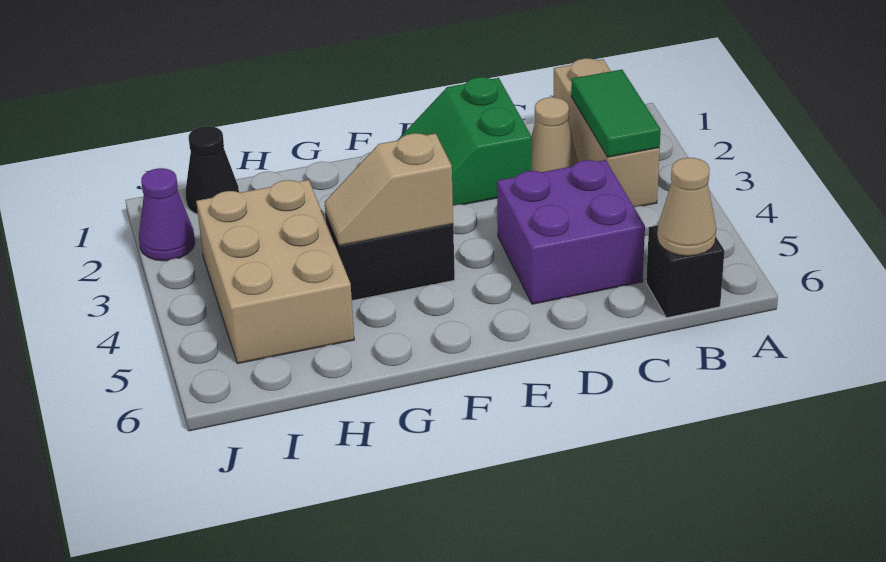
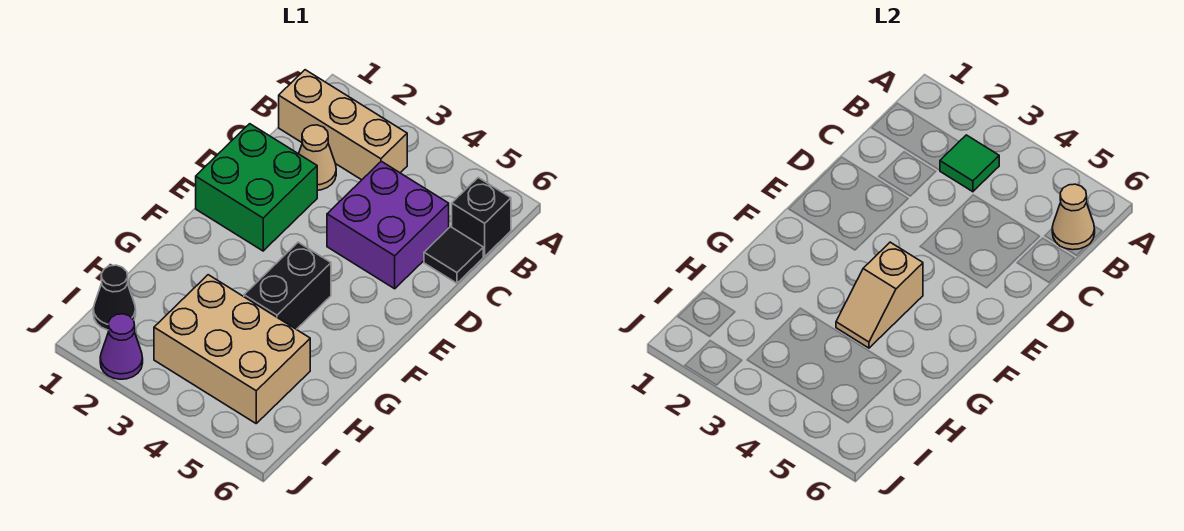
green 1x2 tile [571,70,661,157] -> green 1x1 tile [940,135,999,192]
none -> black 1x1 tile [424,227,483,283]
green 2x2 slope [398,77,532,205] -> green 2x2 brick [196,124,317,251]

